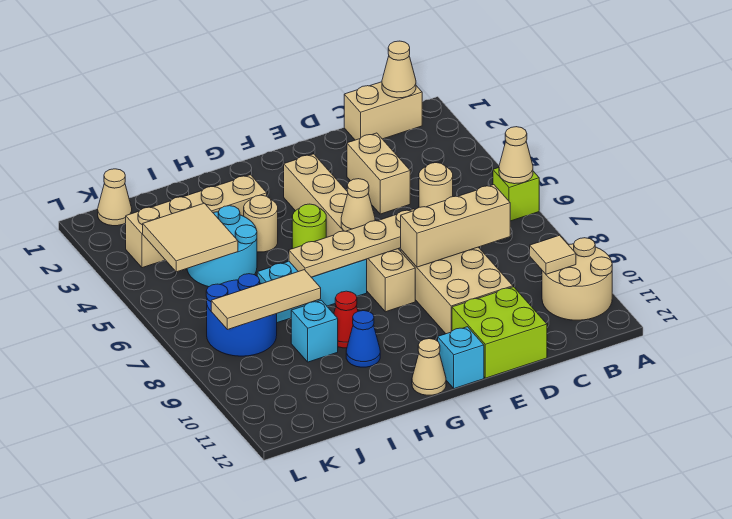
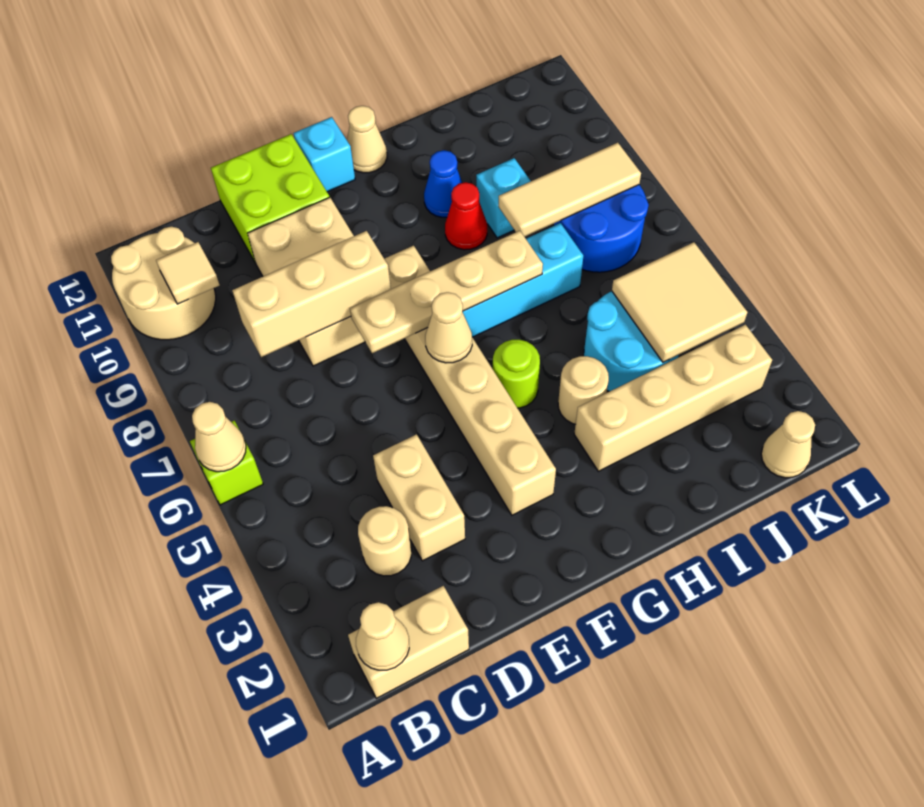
tan 1x1 round brick [419,163,453,207] -> tan 1x1 round brick moved to [358,506,411,576]

